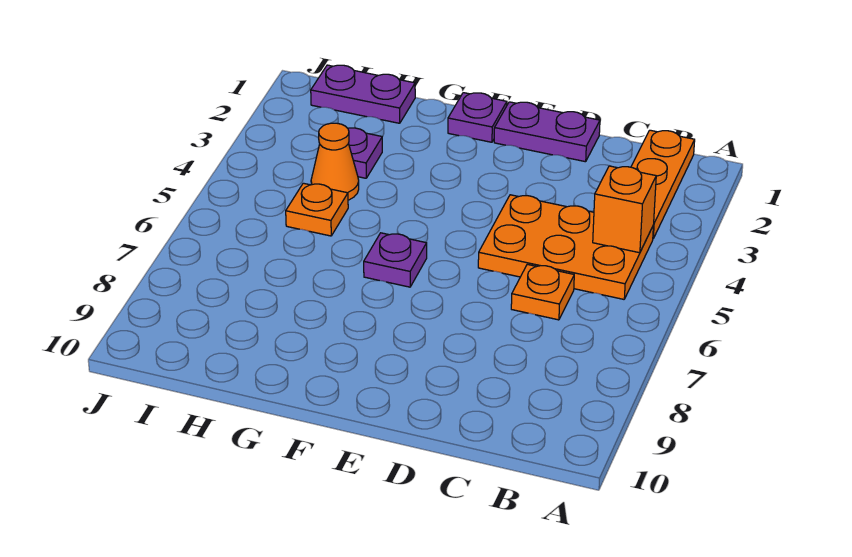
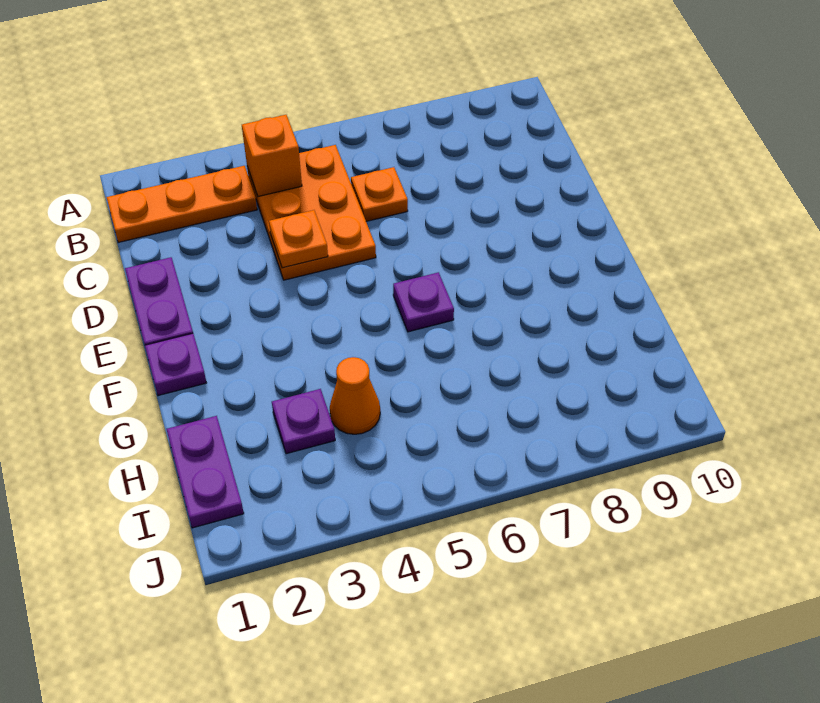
orange 1x1 plate [286,183,348,236] -> orange 1x1 plate moved to [269,210,328,268]

